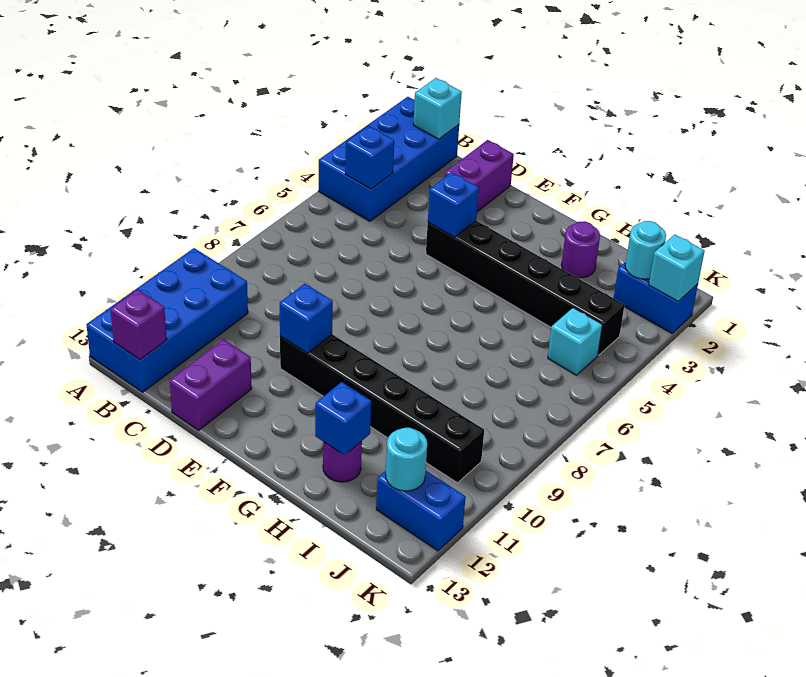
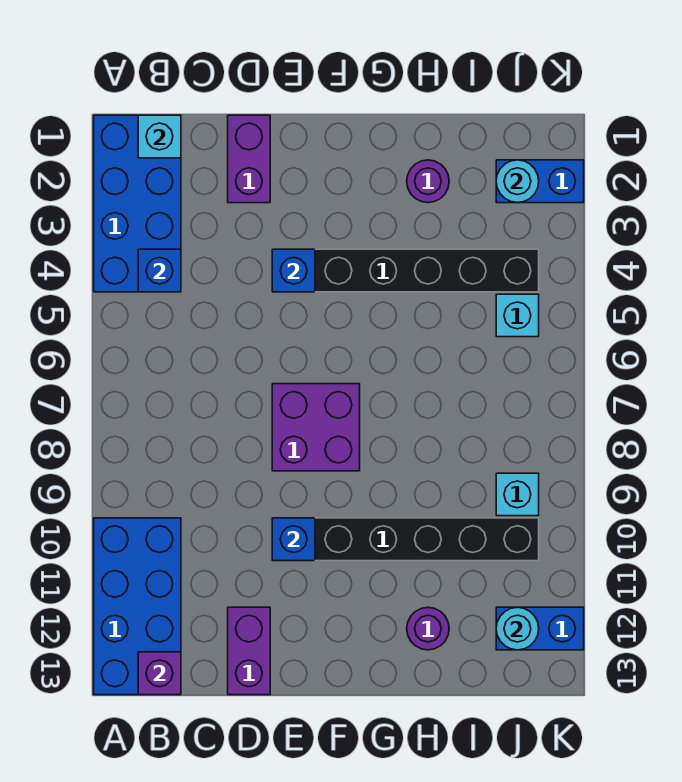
none -> purple 2x2 brick [272,384,360,471]
blue 1x1 brick [315,382,371,455] -> none
cyan 1x1 brick [649,234,705,301] -> cyan 1x1 brick moved to [496,473,539,516]

